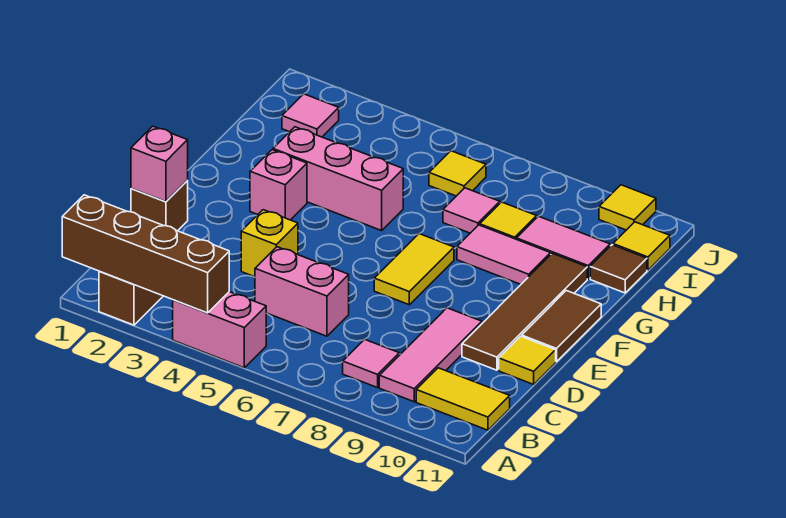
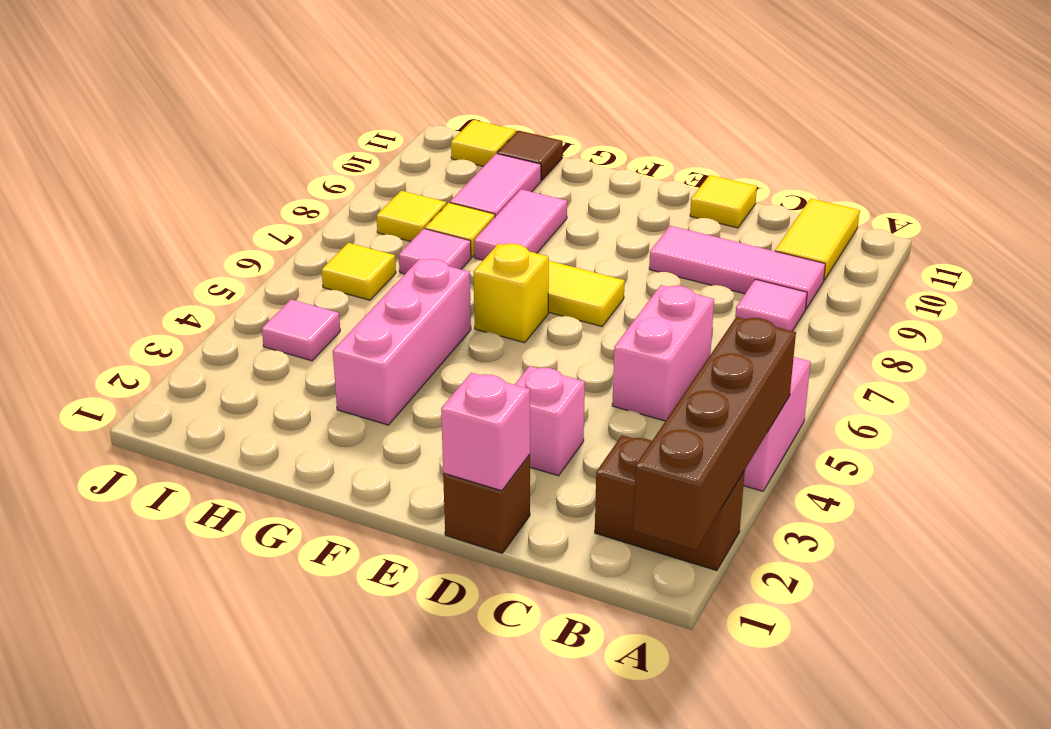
yellow 1x1 brick [241,210,298,277] -> yellow 1x1 brick moved to [474,244,549,343]
brown 1x4 tile [462,253,587,370] -> none
brown 1x2 tile [522,291,601,362] -> none
pink 1x1 brick [250,150,307,220] -> pink 1x1 brick moved to [515,366,585,476]
pink 1x1 tile [282,94,339,137] -> pink 1x1 tile moved to [262,300,340,361]
yellow 1x1 tile [599,185,656,230] -> yellow 1x1 tile moved to [377,191,447,241]

